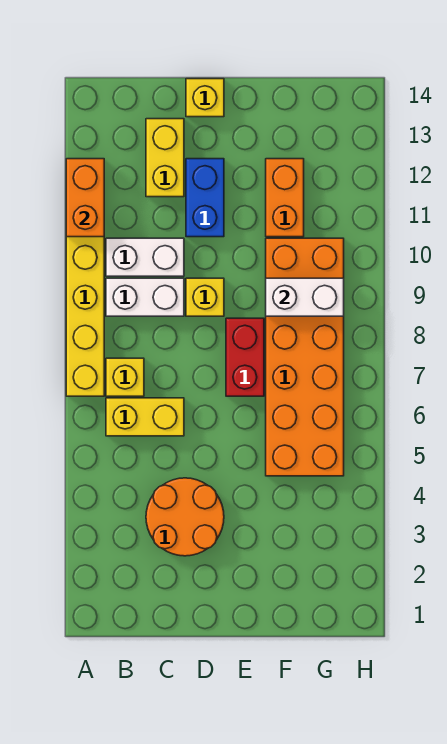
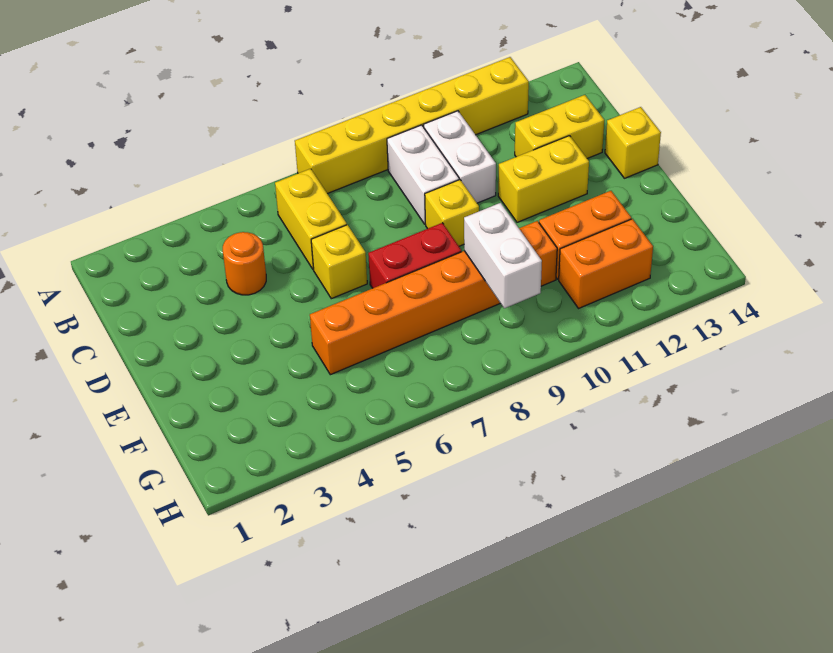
orange 1x2 brick [66,159,104,237] -> orange 1x2 brick moved to [559,219,653,308]
yellow 1x1 brick [106,358,144,396] -> yellow 1x1 brick moved to [311,225,367,299]
orange 2x2 round brick [146,478,224,556] -> orange 1x1 round brick [223,232,266,295]
blue 1x2 brick [186,159,224,237] -> yellow 1x2 brick [498,136,589,222]
orange 2x6 brick [266,238,344,476] -> orange 1x6 brick [310,221,557,375]

